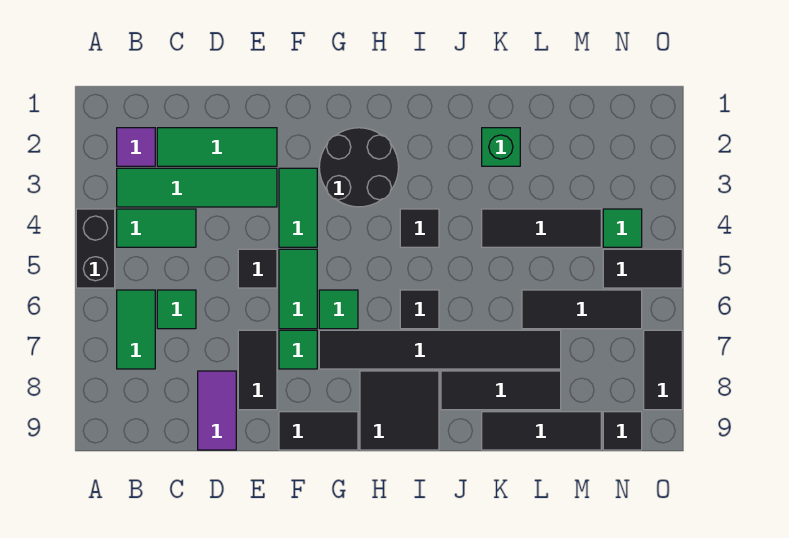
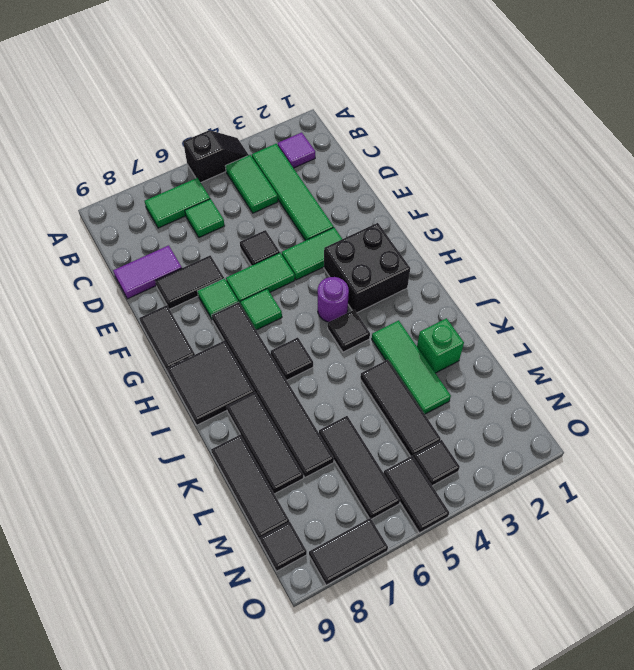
black 1x2 brick [76,209,115,288] -> black 1x2 slope [183,130,249,183]
green 1x3 tile [157,128,277,166] -> green 1x3 tile moved to [372,320,451,414]
black 2x2 round brick [319,128,399,207] -> black 2x2 brick [324,223,410,313]
none -> purple 1x1 round brick [318,277,349,322]
green 1x1 tile [603,209,642,247] -> black 1x1 tile [413,440,460,486]

